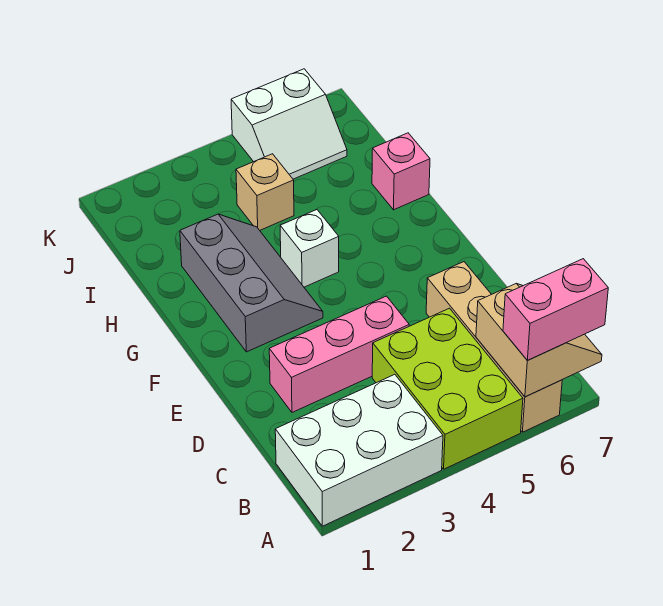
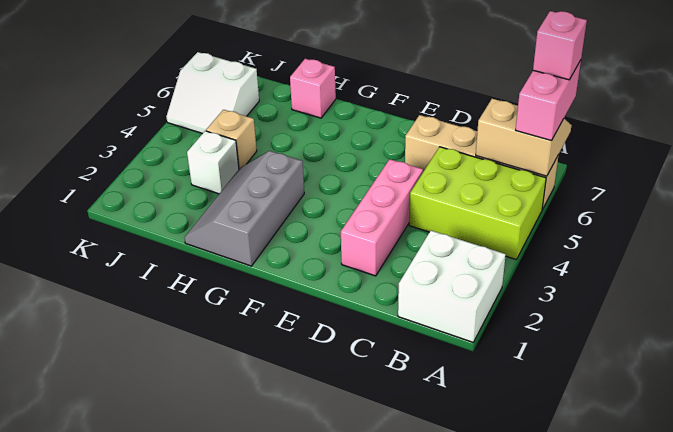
white 2x3 brick [275,374,443,526] -> white 2x2 brick [398,231,506,342]
none -> pink 1x1 brick [533,11,587,80]
grey 2x3 slope [180,214,323,352] -> grey 2x3 slope turned to [184,151,304,266]
white 1x1 brick [280,210,339,287] -> white 1x1 brick moved to [187,131,239,194]
white 2x2 slope [231,69,347,179] -> white 2x2 slope turned to [166,52,259,134]

